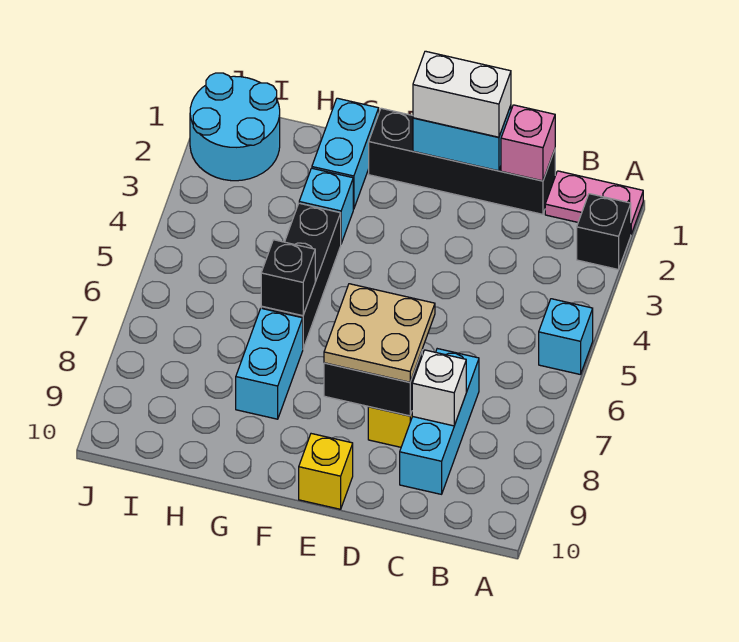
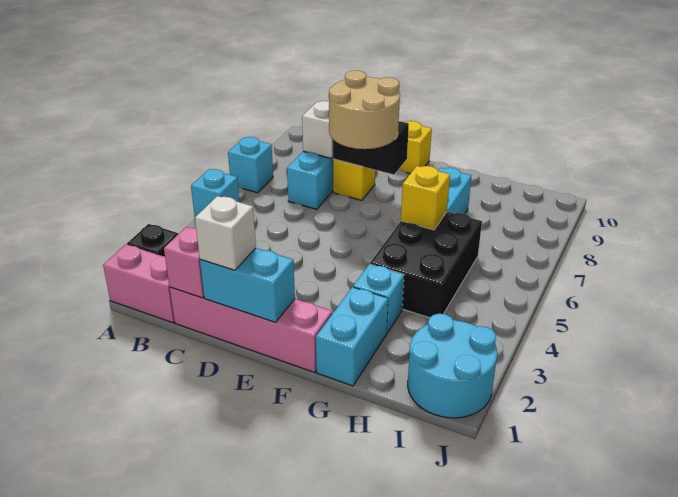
pink 1x2 plate [545,171,643,234] -> pink 1x2 brick [103,244,175,323]
none -> cyan 1x1 brick [228,137,273,193]
black 1x4 brick [369,108,555,214] -> pink 1x4 brick [170,287,332,372]
white 1x2 brick [413,51,511,137] -> white 1x1 brick [195,196,256,270]
tan 2x2 plate [324,284,435,382] -> tan 2x2 round brick [329,70,400,149]
black 1x3 brick [261,203,341,348] -> black 2x3 brick [370,212,482,318]
black 1x1 brick [261,240,315,316] -> yellow 1x1 brick [401,166,450,230]

